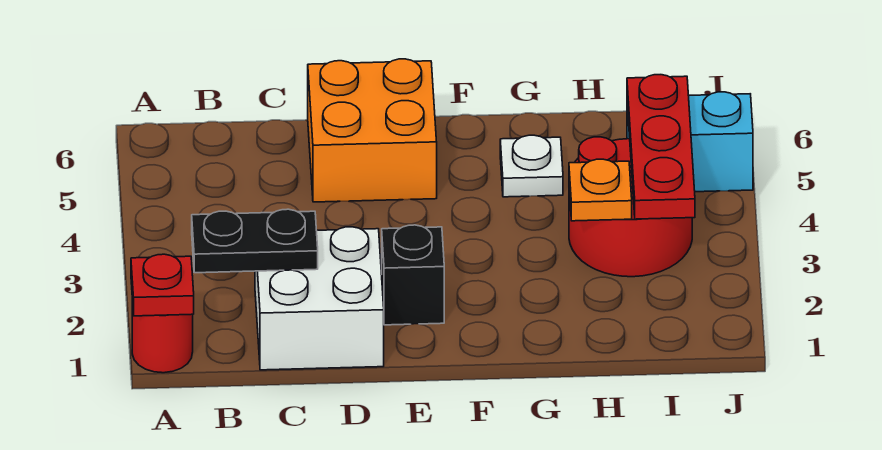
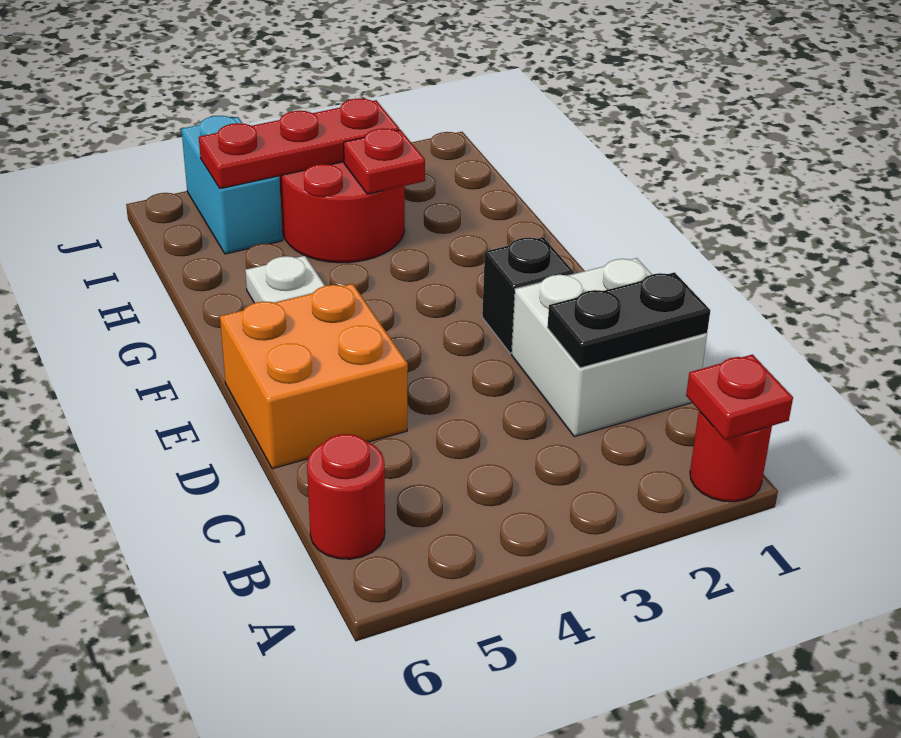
black 1x2 plate [192,209,318,273] -> black 1x2 plate turned to [547,272,710,368]
none -> red 1x1 round brick [307,434,385,559]
orange 1x1 plate [569,159,632,221] -> red 1x1 plate [344,128,425,194]

